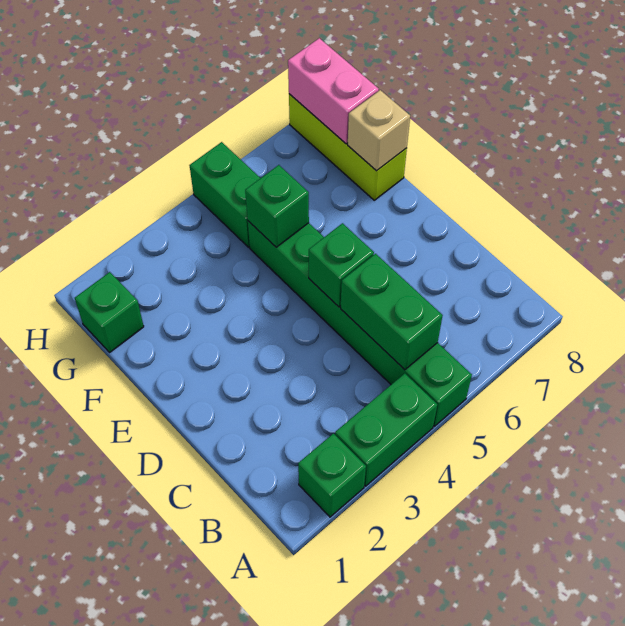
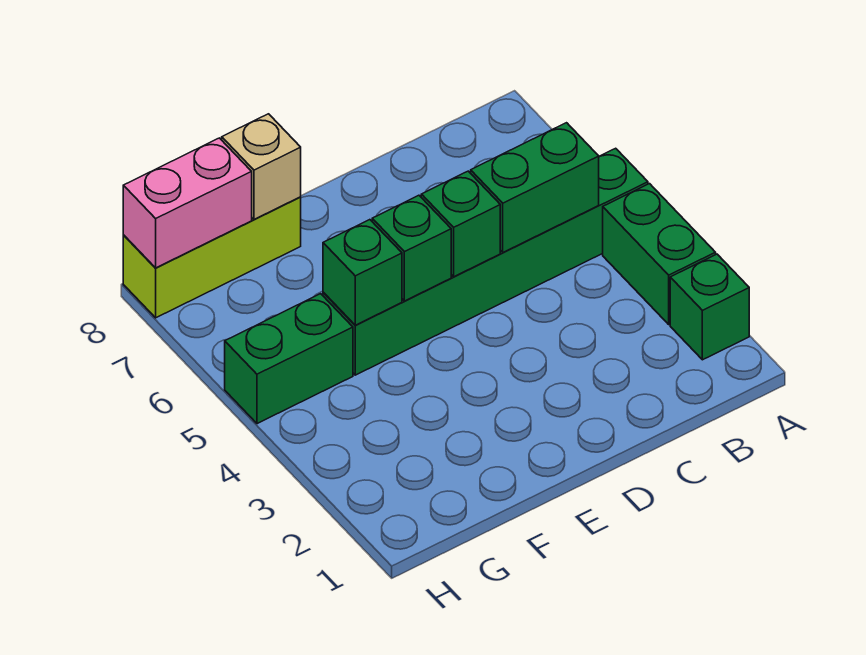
green 1x1 brick [75,272,144,352] -> green 1x1 brick moved to [372,195,451,301]

